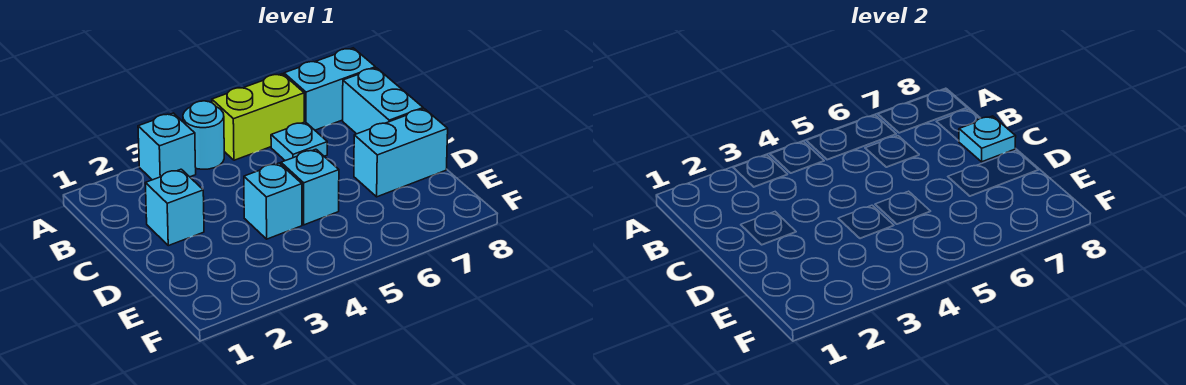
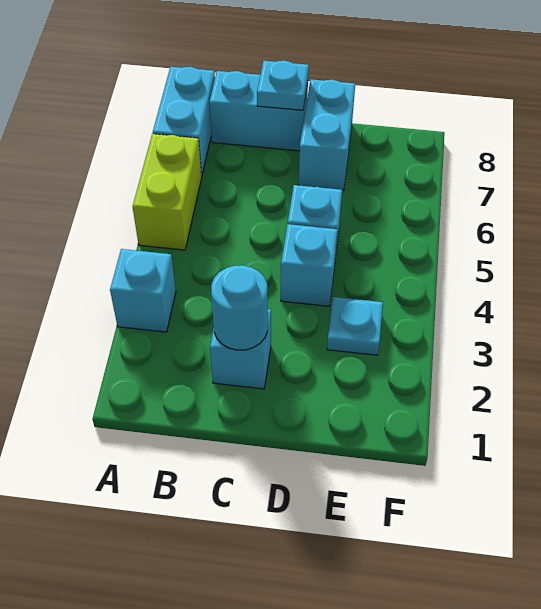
cyan 1x1 round brick [183,101,224,169] -> cyan 1x1 round brick moved to [211,265,268,350]
cyan 1x1 plate [271,122,327,161] -> cyan 1x1 plate moved to [327,297,383,355]

